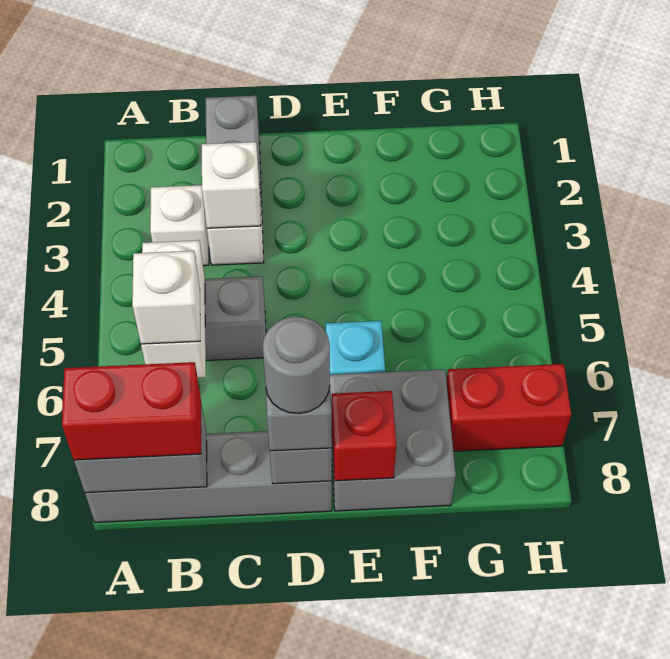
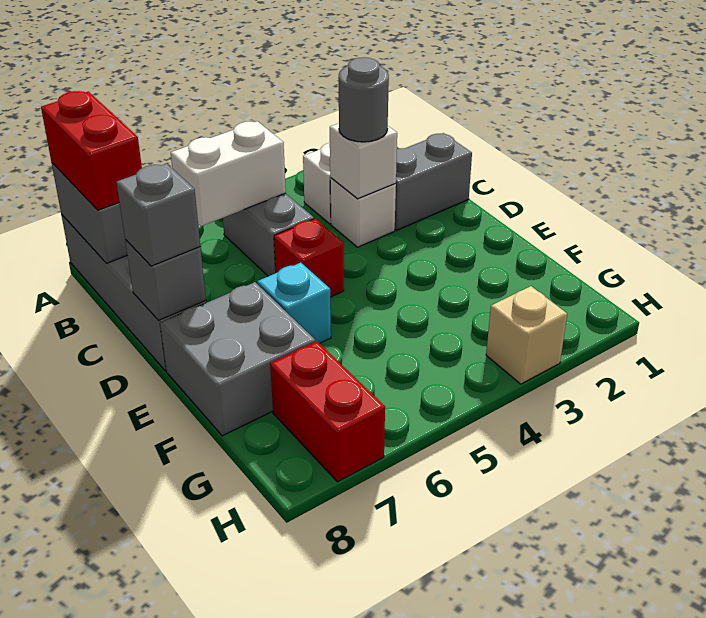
white 1x1 brick [132,251,200,344] -> none
grey 1x1 round brick [263,317,330,414] -> grey 1x1 round brick moved to [339,57,389,142]
red 1x1 brick [332,391,396,481] -> red 1x1 brick moved to [274,219,344,297]
none -> tan 1x1 brick [486,286,567,384]

